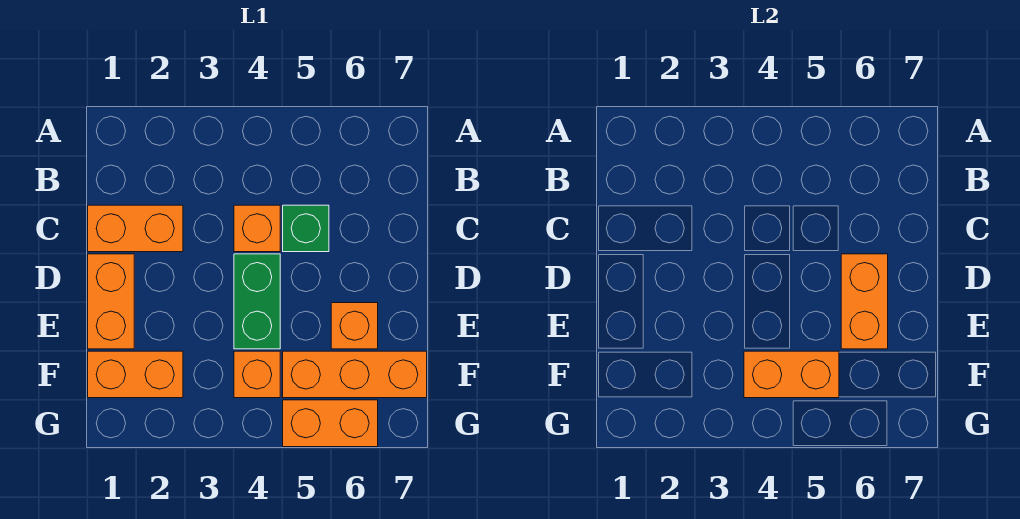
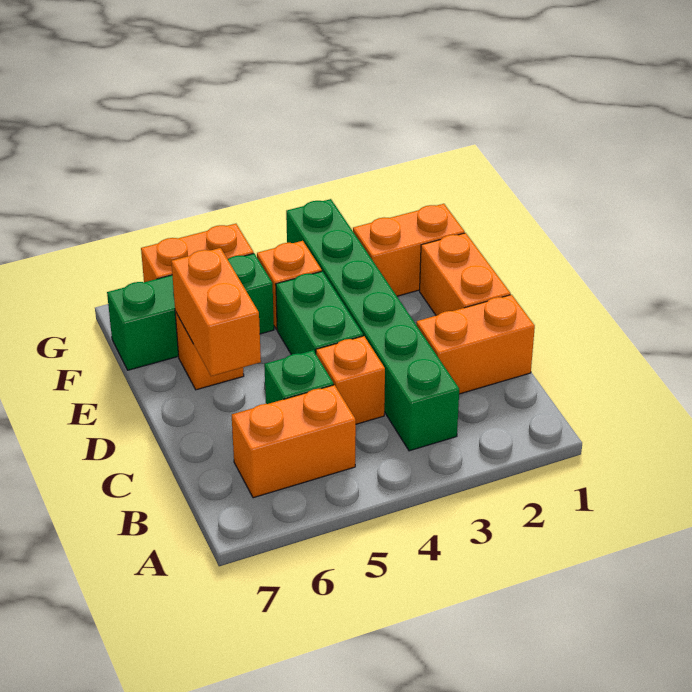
none -> green 1x6 brick [286,199,459,451]
orange 1x2 brick [744,351,839,398] -> orange 1x2 brick moved to [232,385,356,498]
orange 1x3 brick [283,351,427,398] -> green 1x3 brick [107,254,274,370]

